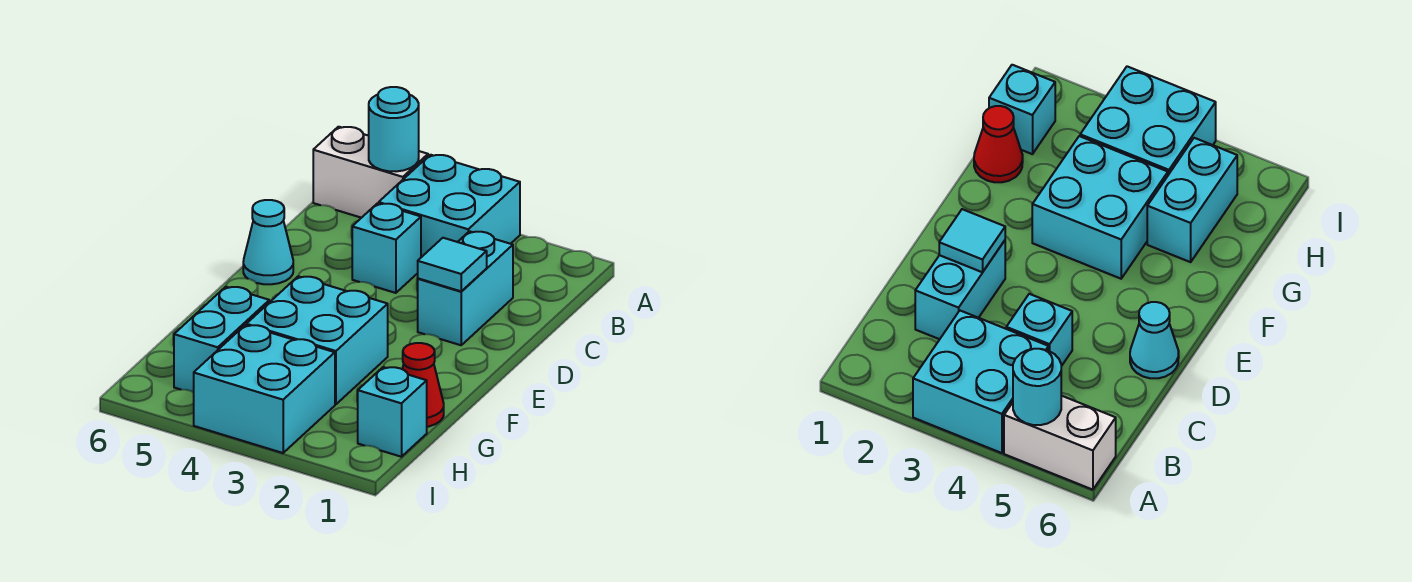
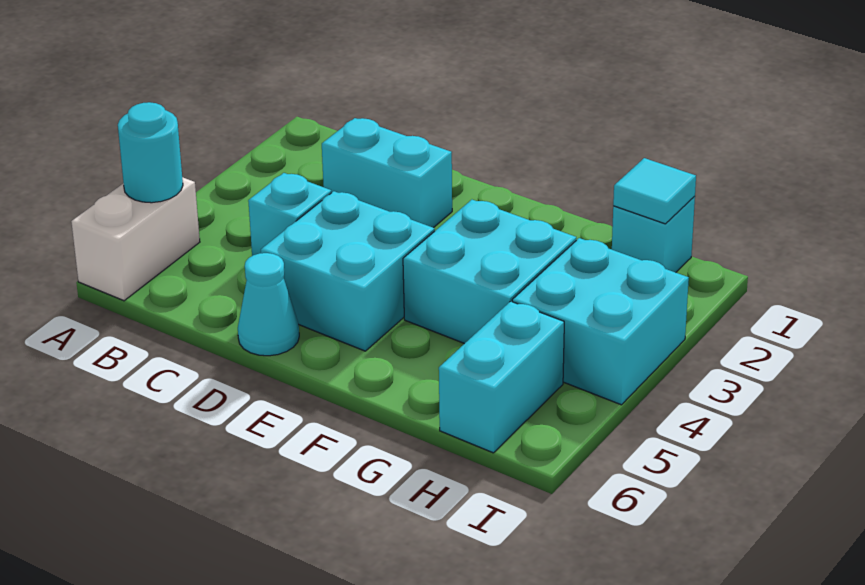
cyan 2x2 brick [379,155,520,257] -> cyan 2x2 brick moved to [261,191,435,351]
cyan 1x1 tile [418,238,487,291] -> cyan 1x1 tile moved to [613,158,696,224]
red 1x1 cone [402,343,444,427] -> none
cyan 1x2 brick [174,287,269,392] -> cyan 1x2 brick turned to [439,301,564,453]

